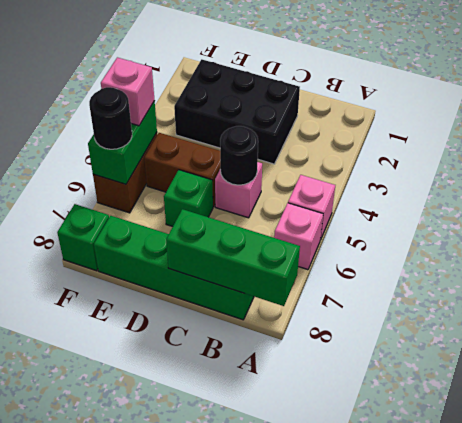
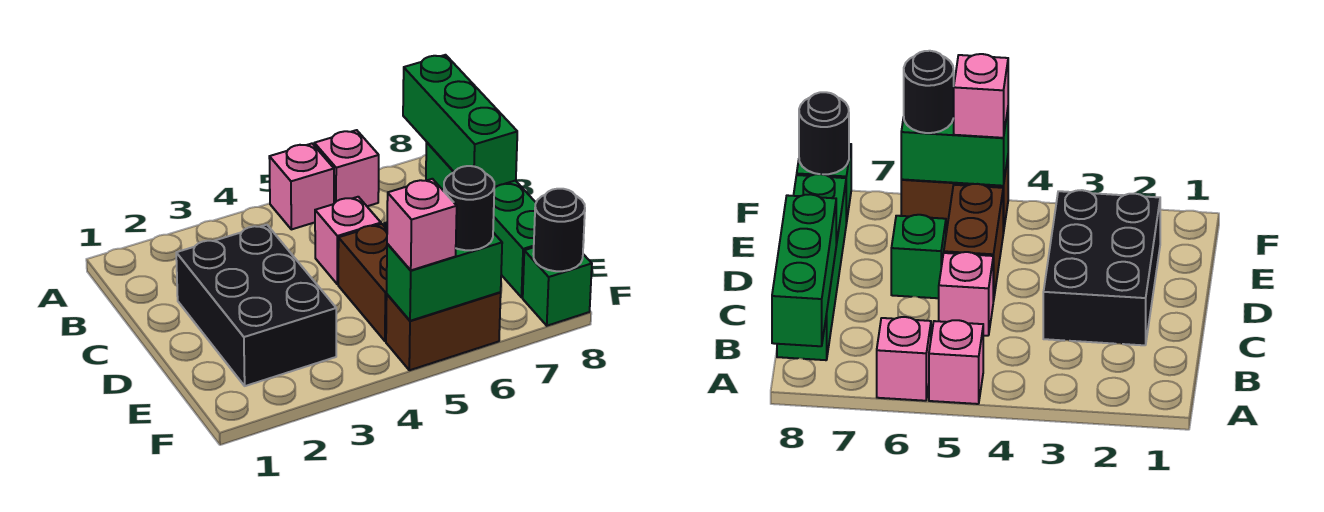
black 1x1 round brick [220,126,258,185] -> black 1x1 round brick moved to [533,189,585,271]

